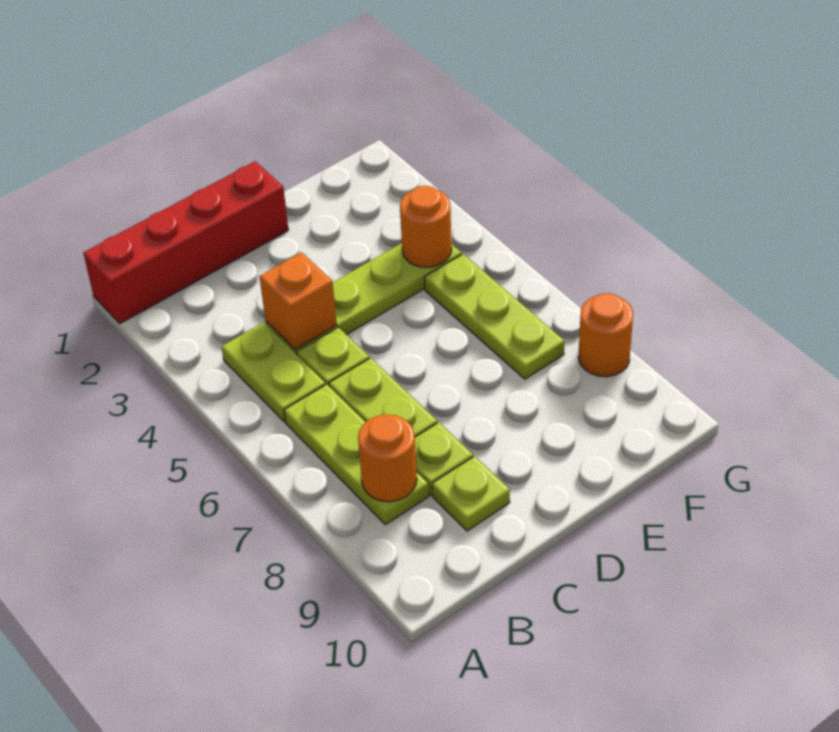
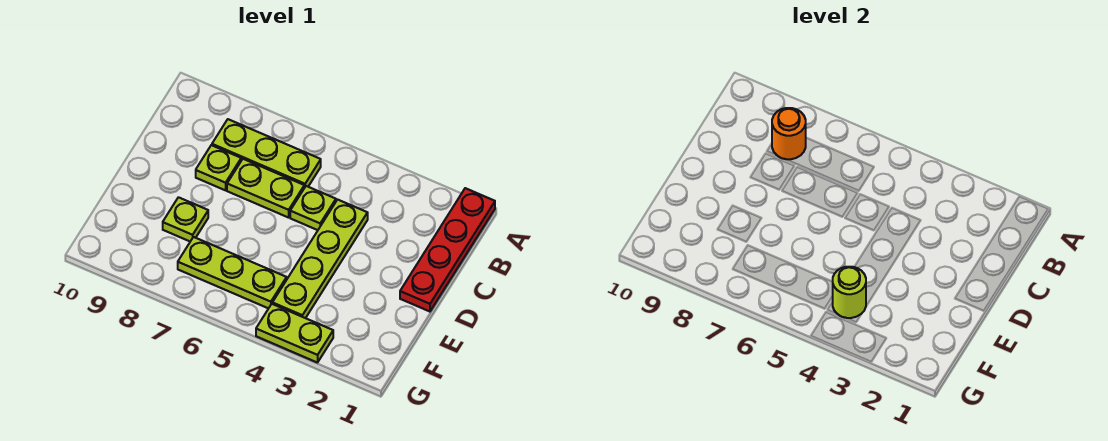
red 1x4 brick [83,161,288,323] -> red 1x4 plate [400,188,495,312]
lime 1x2 plate [221,322,325,422] -> lime 1x2 plate moved to [256,304,333,363]
orange 1x1 brick [259,252,337,349] -> none
lime 1x1 plate [432,456,510,531] -> lime 1x1 plate moved to [163,197,208,241]
orange 1x1 round brick [400,186,452,267] -> lime 1x1 round brick [833,267,866,318]
orange 1x1 round brick [578,293,633,377] -> none

